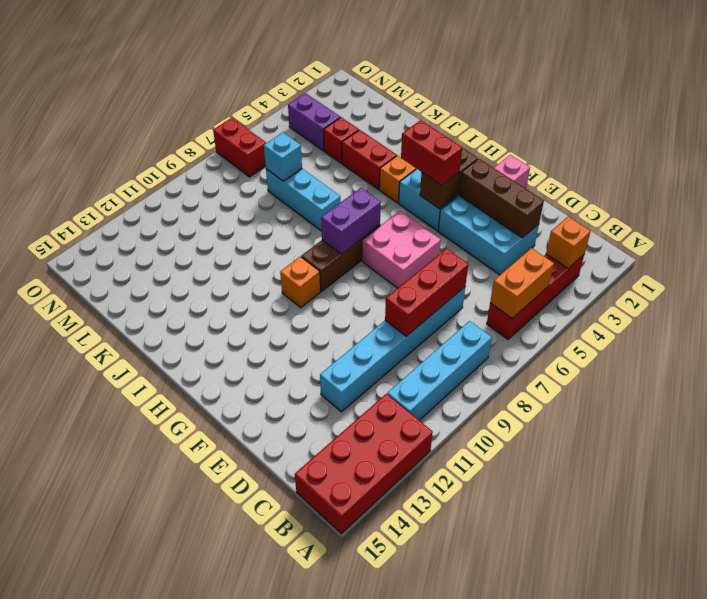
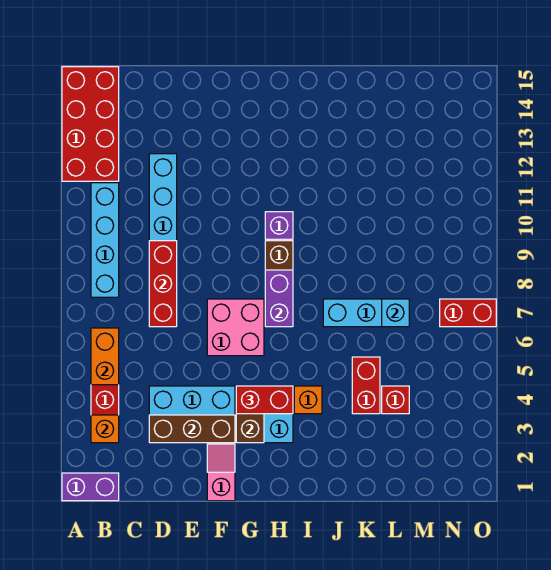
orange 1x1 brick [280,256,320,308] -> purple 1x1 brick [265,212,293,239]
red 1x2 brick [342,130,397,189] -> red 1x2 brick turned to [352,357,380,414]
purple 1x2 brick [288,93,340,151] -> purple 1x2 brick moved to [62,473,119,501]

